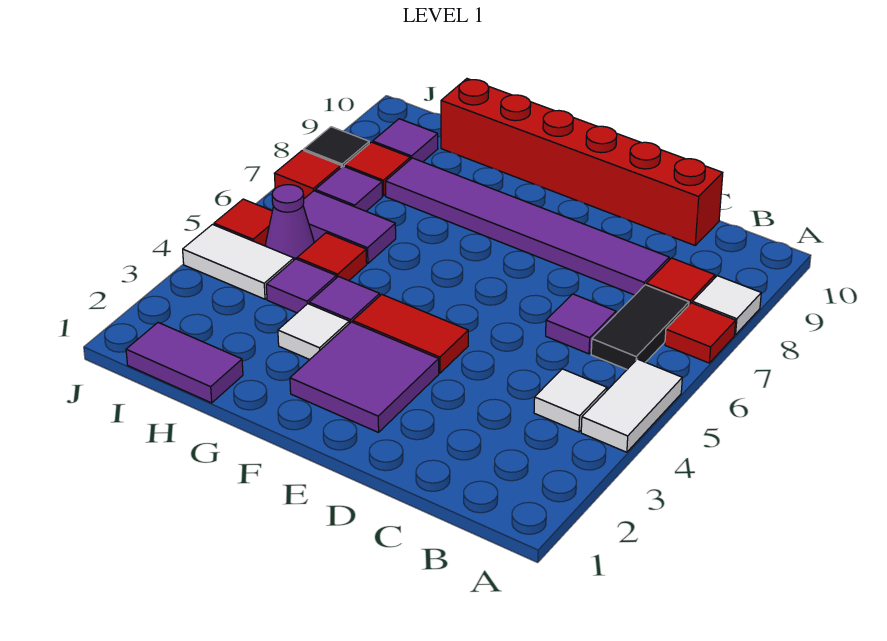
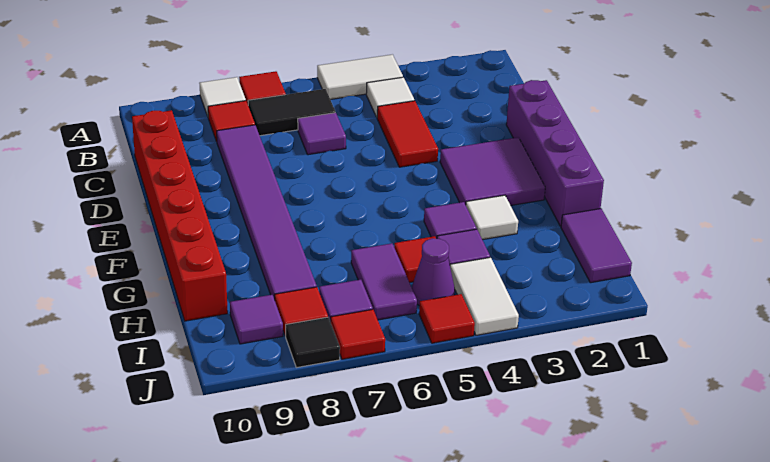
none -> purple 1x4 brick [506,80,604,226]
red 1x2 tile [353,294,468,373] -> red 1x2 tile moved to [377,101,438,167]

